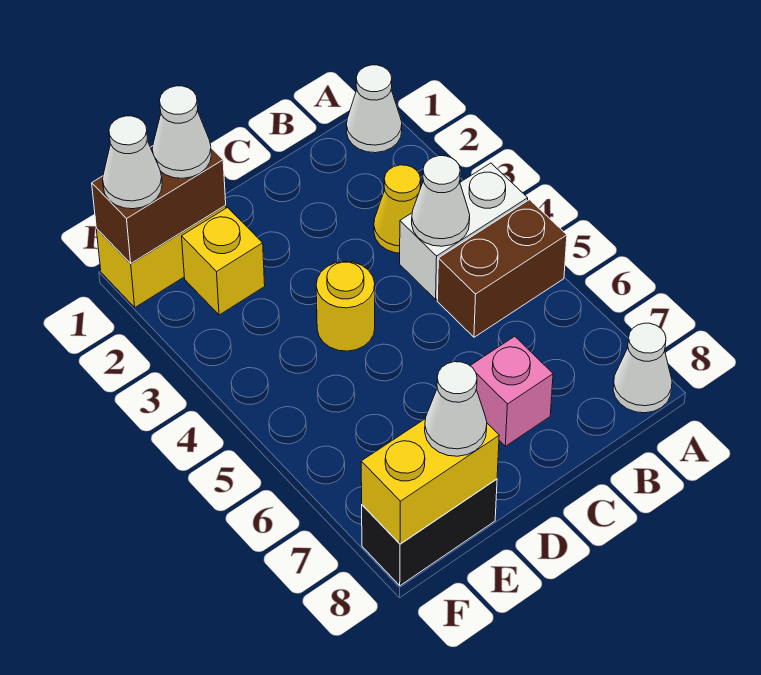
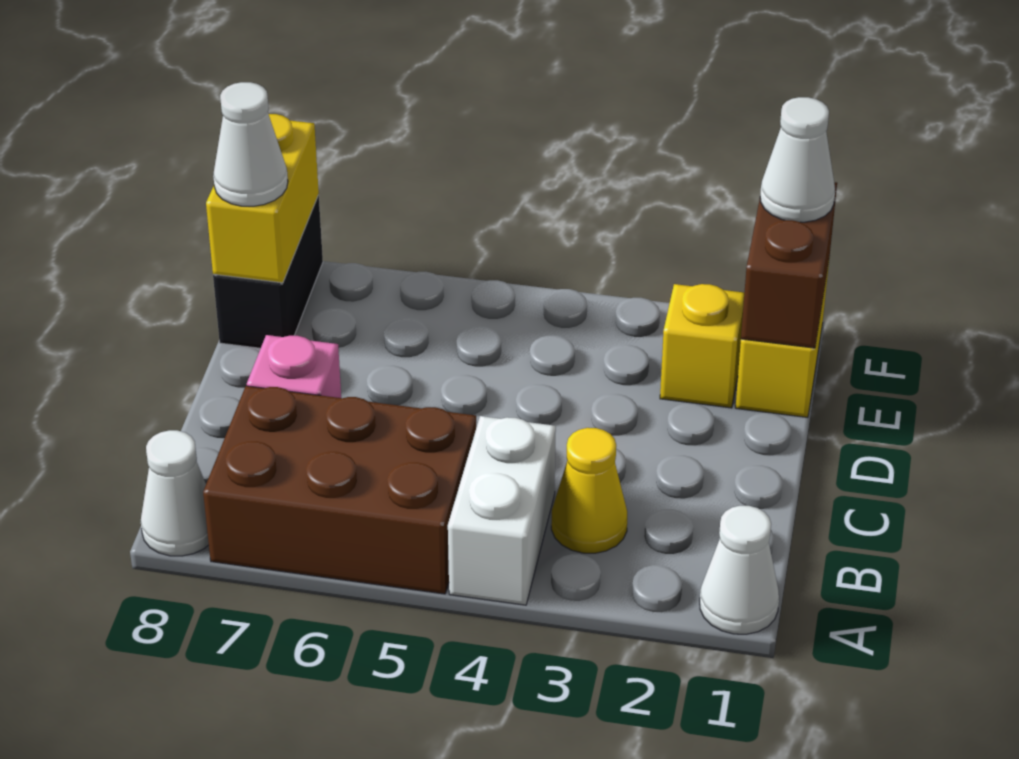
brown 1x2 brick [437,200,567,337] -> brown 2x3 brick [203,386,476,594]
white 1x1 cone [412,156,470,246] -> none
yellow 1x1 round brick [316,261,375,351] -> none
white 1x1 cone [152,86,211,178] -> none

